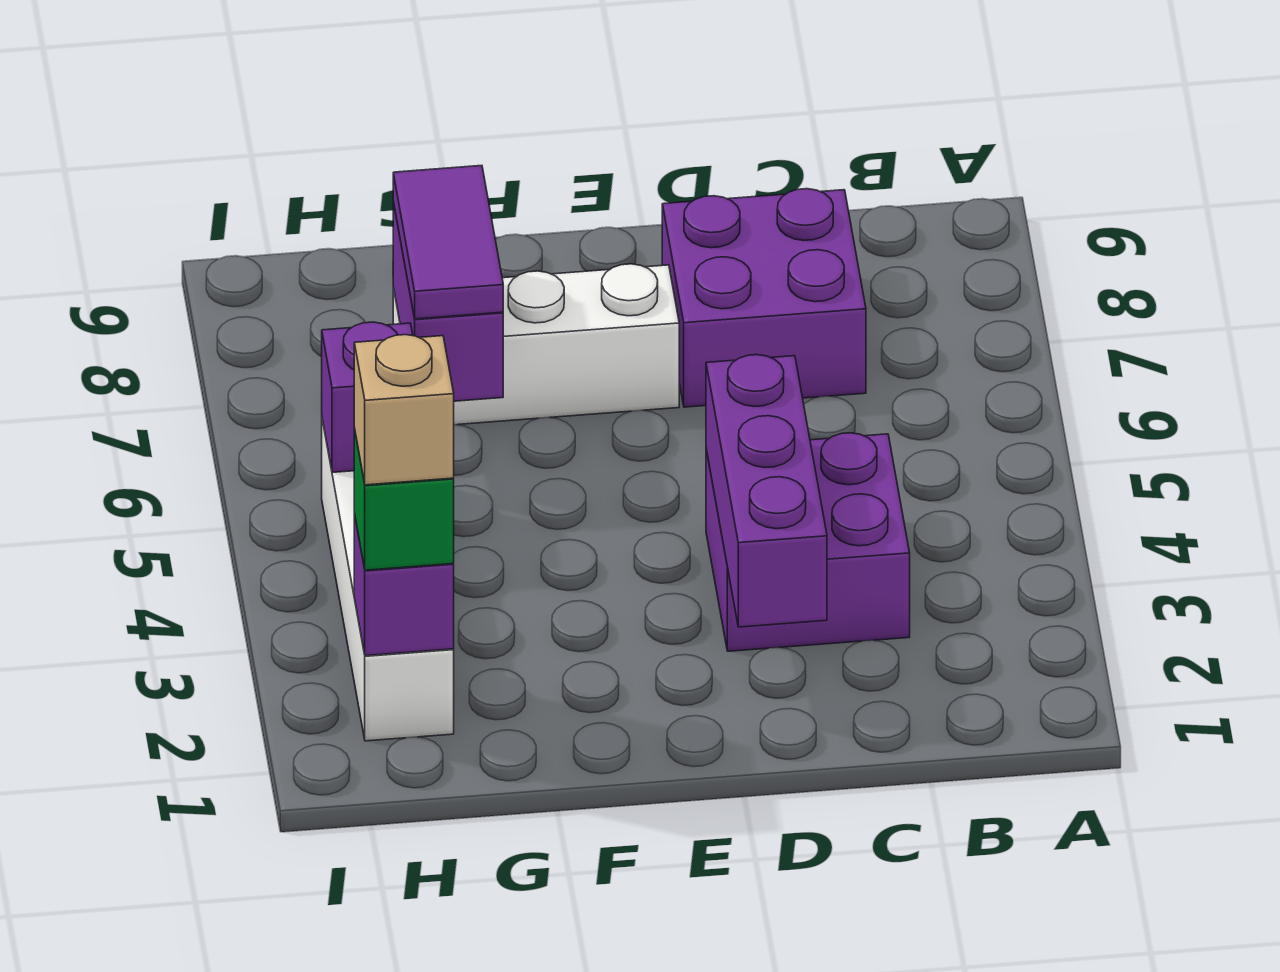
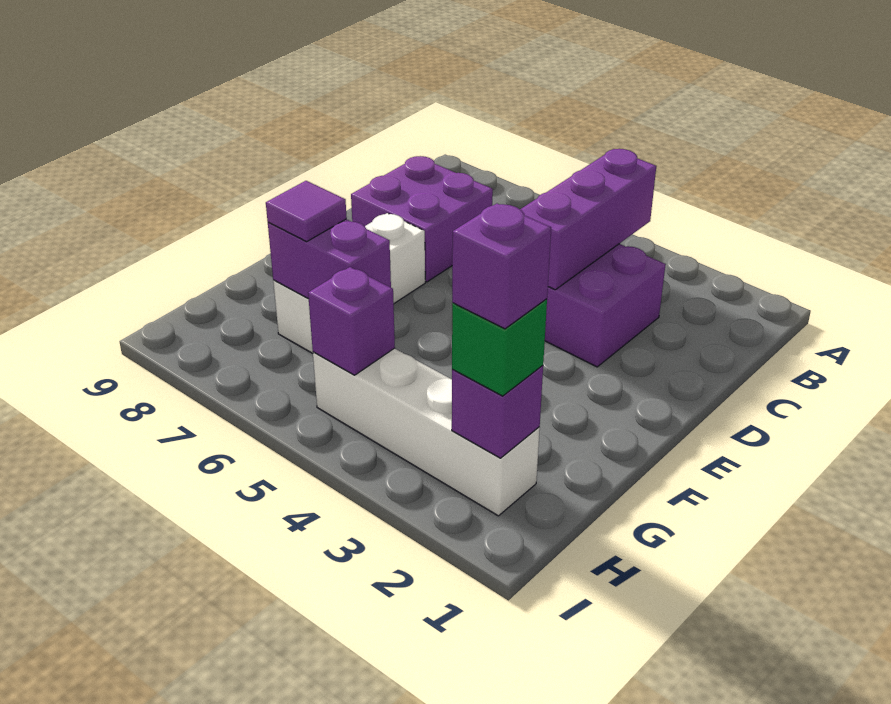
purple 1x3 brick [706,355,827,627] -> purple 1x3 brick turned to [520,149,656,290]
purple 1x2 tile [393,166,503,319] -> purple 1x1 tile [266,181,347,242]
tan 1x1 brick [354,335,454,485] -> purple 1x1 brick [452,204,551,329]

